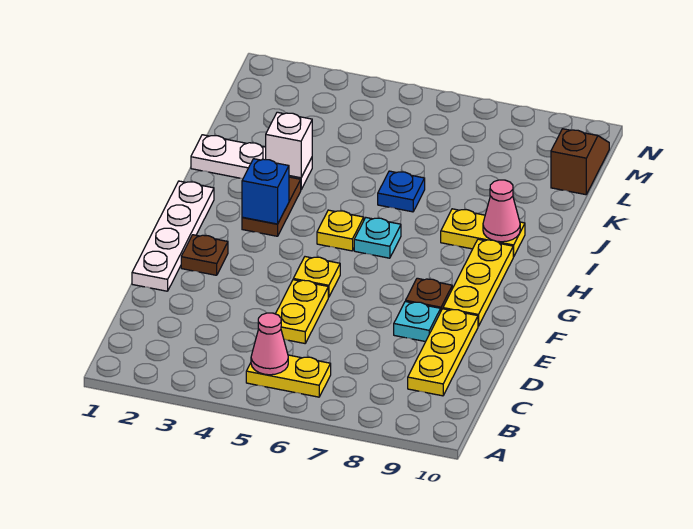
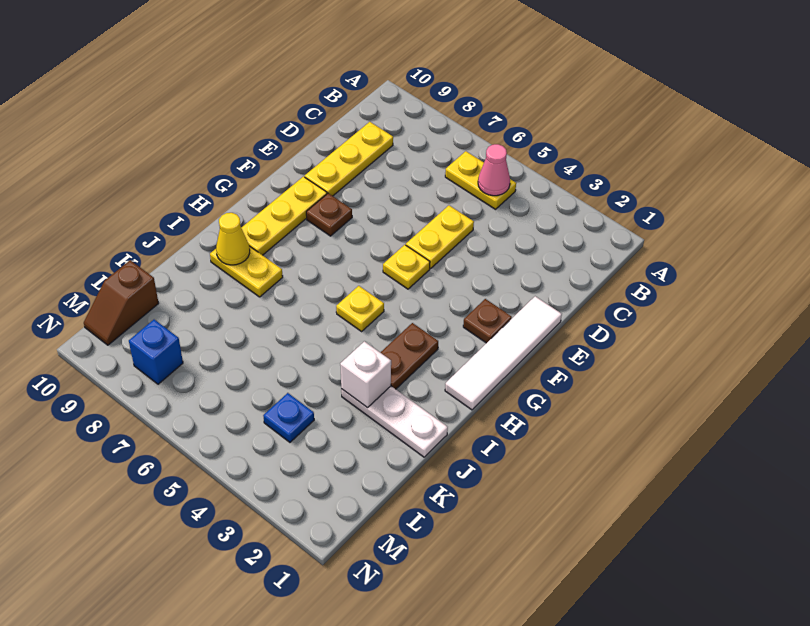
white 1x4 plate [132,181,214,291] -> white 1x4 tile [445,296,562,410]
cyan 1x1 plate [394,301,441,342] -> none
blue 1x1 brick [242,159,289,224] -> blue 1x1 brick moved to [129,320,183,384]
cyan 1x1 plate [354,218,401,258] -> none
pink 1x1 cone [483,180,520,242] -> yellow 1x1 cone [216,213,250,265]
blue 1x1 plate [378,171,425,212] -> blue 1x1 plate moved to [263,393,314,442]

